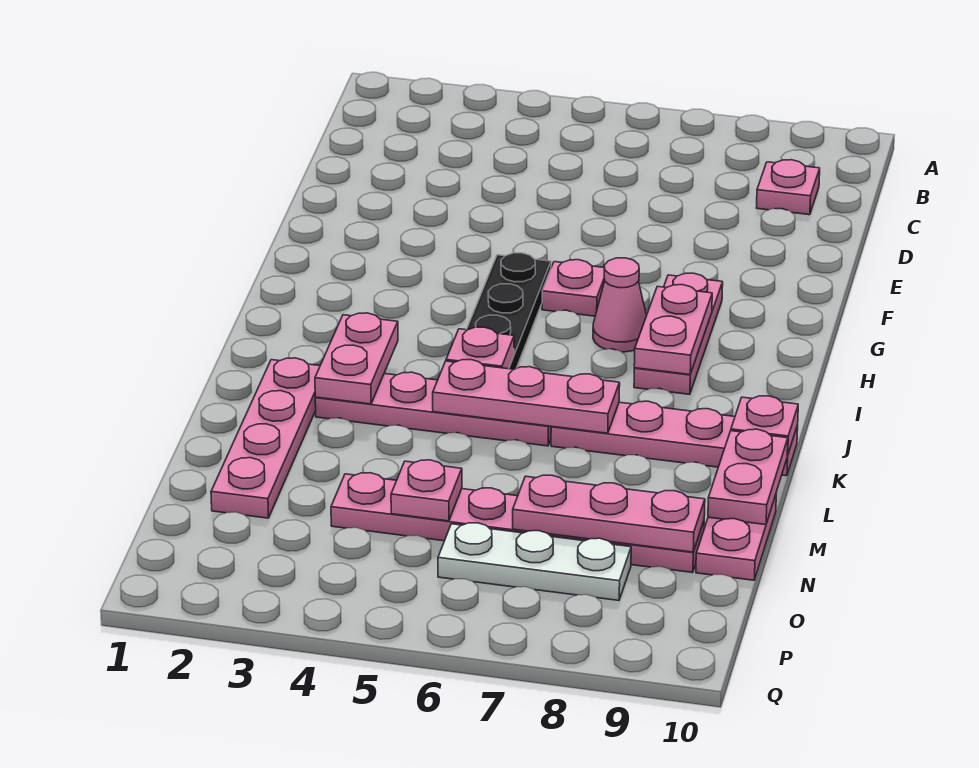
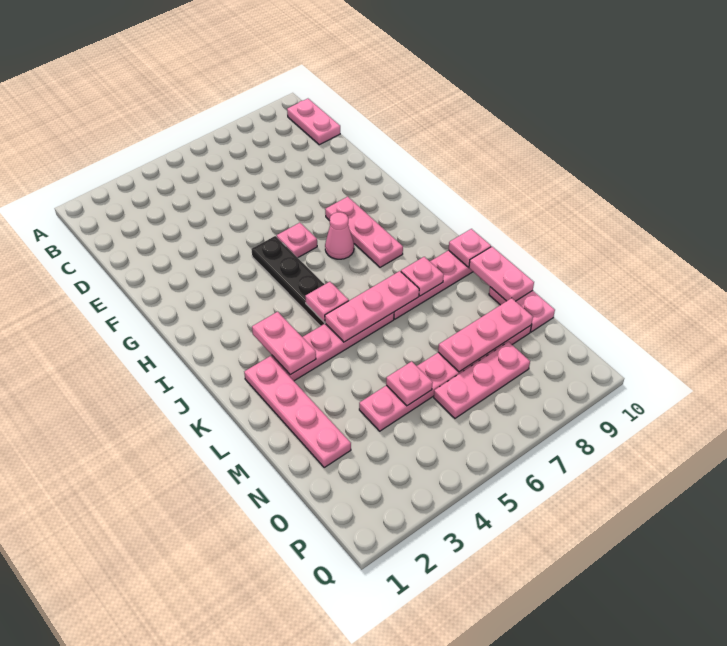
pink 1x1 plate [757,160,820,215] -> pink 1x1 plate moved to [401,257,444,296]
pink 1x2 plate [634,285,712,375] -> pink 1x2 plate moved to [287,99,340,145]
white 1x3 plate [438,523,631,601] -> pink 1x3 plate [434,342,530,418]

